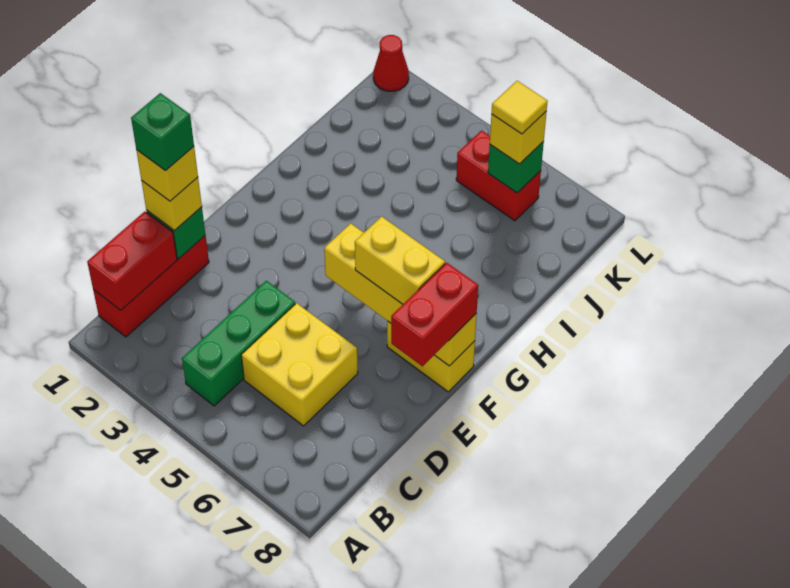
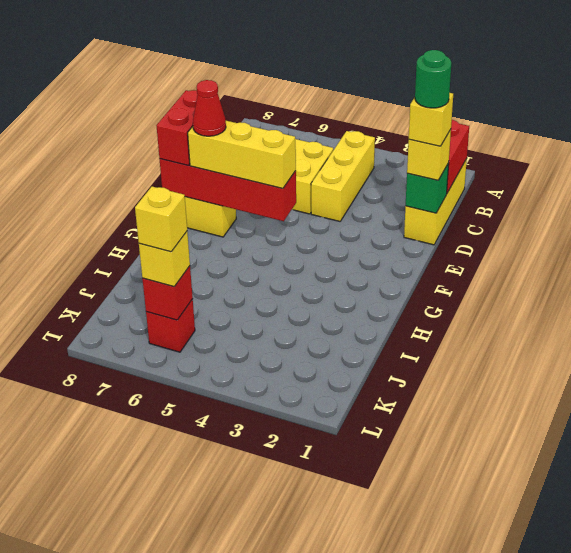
red 1x3 brick [93,236,209,337] -> yellow 1x3 brick [404,159,467,245]
green 1x3 brick [182,281,295,406] -> yellow 1x3 brick [311,131,375,221]
green 1x1 brick [131,93,194,171] -> green 1x1 round brick [415,50,451,108]
yellow 1x4 brick [324,223,477,366] -> red 1x4 brick [160,159,296,221]
yellow 1x2 brick [355,216,445,304] -> yellow 1x3 brick [188,121,296,188]
red 1x2 brick [456,131,541,221] -> red 1x1 brick [146,299,195,352]
green 1x1 brick [488,141,544,193] -> red 1x1 brick [142,266,193,320]
yellow 1x1 tile [491,81,548,134] -> yellow 1x1 brick [135,187,187,252]
red 1x1 cone [373,35,409,91] -> red 1x1 cone moved to [193,80,226,136]

